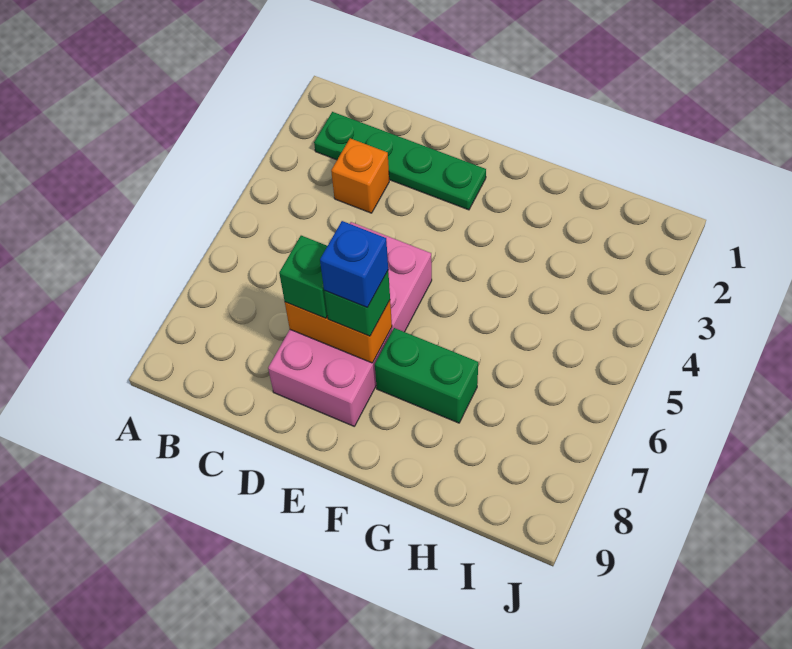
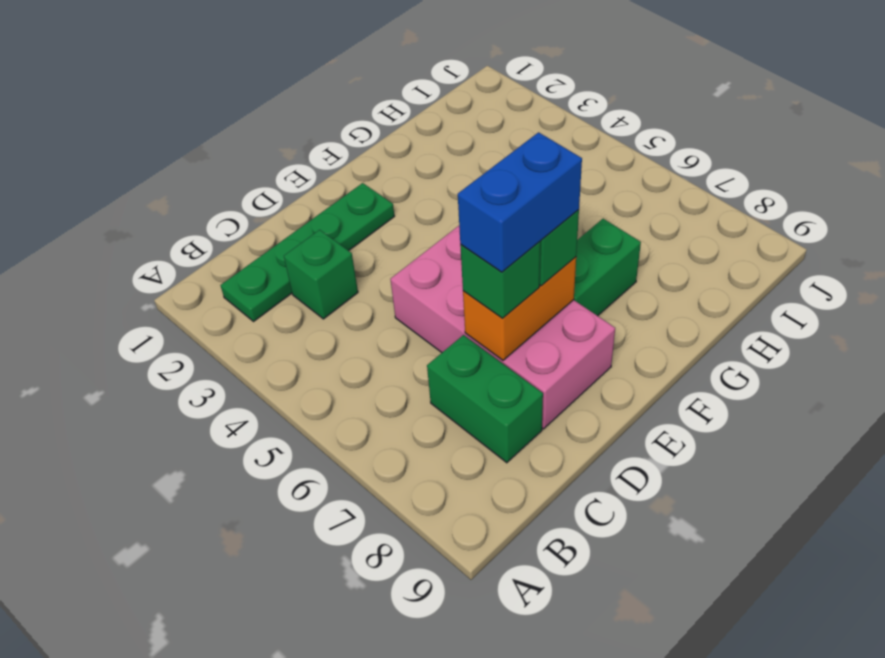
orange 1x1 brick [331,138,389,213] -> green 1x1 brick [284,230,358,319]
none -> green 1x2 brick [427,335,543,463]
blue 1x1 brick [320,221,388,307] -> blue 1x2 brick [458,132,582,272]

